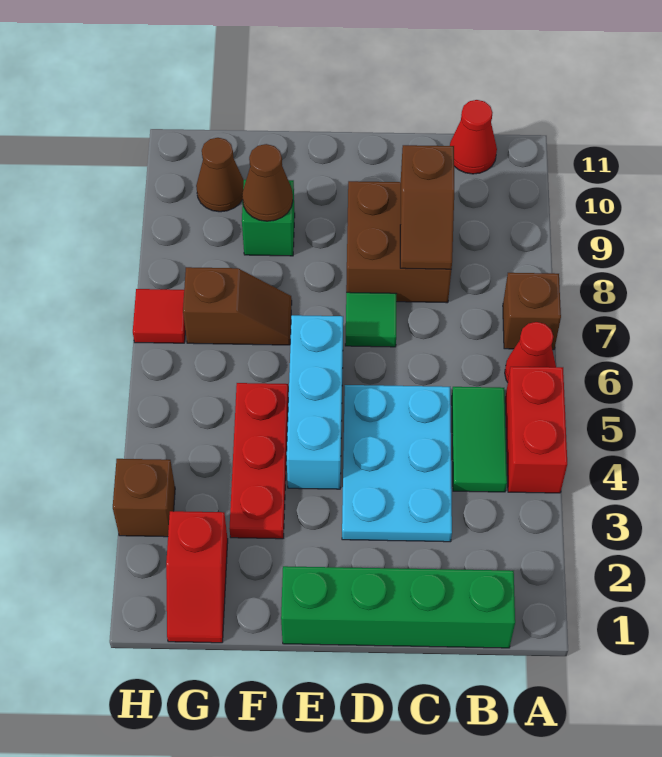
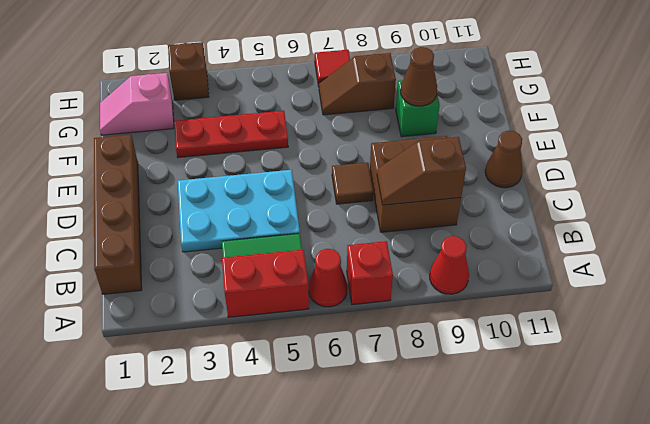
brown 1x1 brick [503,273,561,350] -> red 1x1 brick [347,241,393,305]
green 1x4 brick [281,566,515,648] -> brown 1x4 brick [94,135,142,294]
red 1x1 cone [450,100,497,174] -> red 1x1 cone moved to [430,236,469,294]
green 1x1 tile [345,292,397,347] -> brown 1x1 tile [332,162,374,204]
cyan 1x3 brick [287,315,343,489] -> none
brown 1x2 slope [183,267,292,345] -> brown 1x2 slope turned to [319,53,396,115]
red 1x2 slope [166,511,228,643] -> pink 1x2 slope [100,73,174,135]
brown 1x1 cone [196,138,244,212] -> brown 1x1 cone moved to [485,131,523,188]

